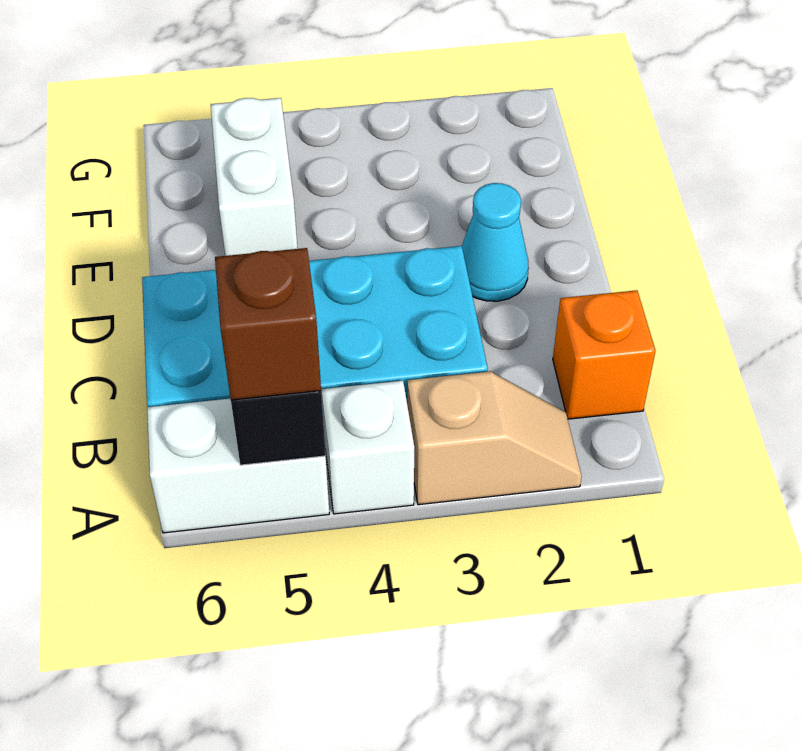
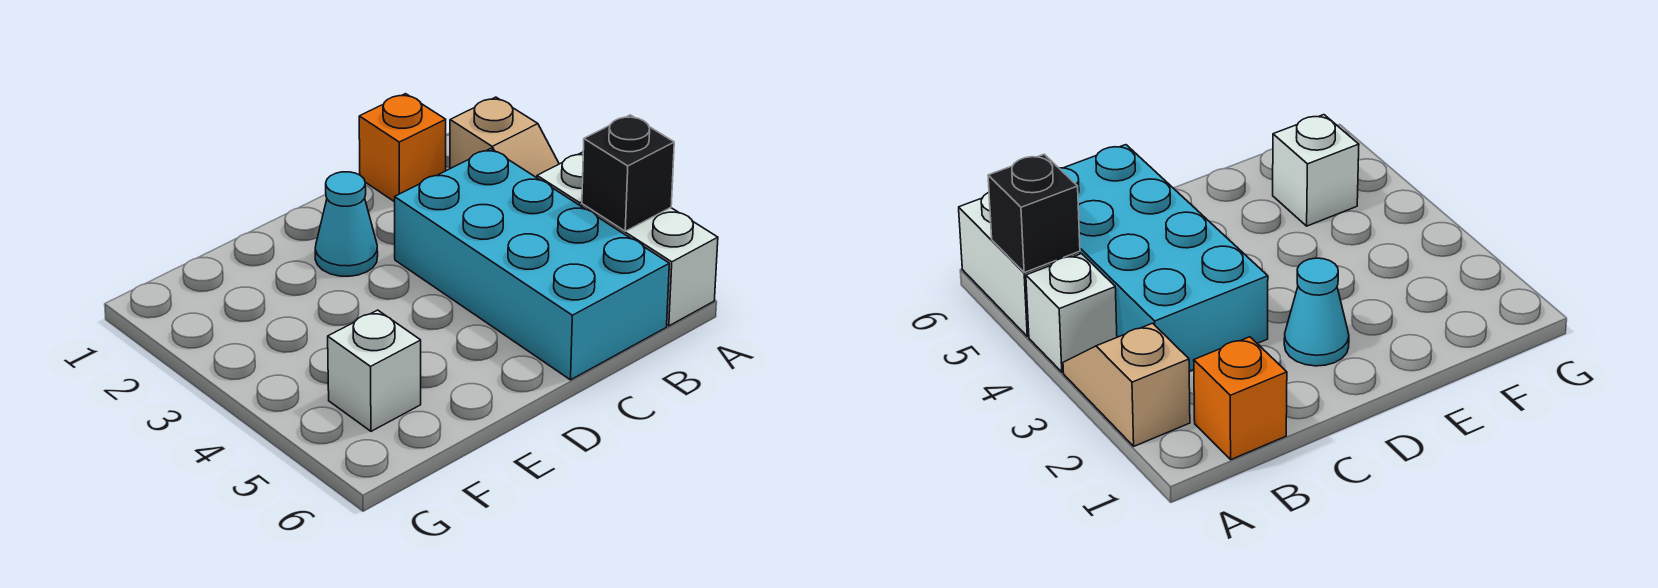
tan 1x2 slope [407,371,582,505] -> tan 1x2 slope turned to [450,97,559,178]
brown 1x1 brick [215,248,321,400] -> none
white 1x2 brick [211,98,298,256] -> white 1x1 brick [328,310,421,431]

